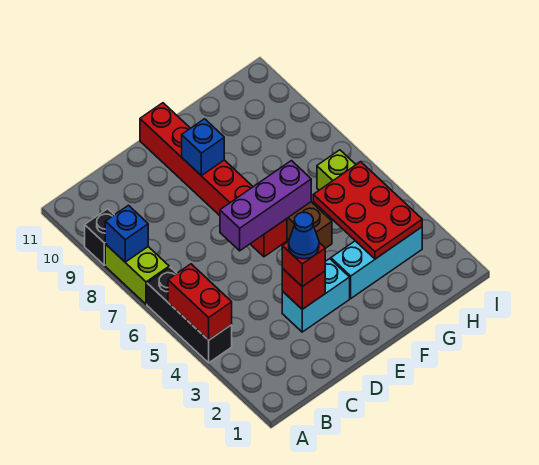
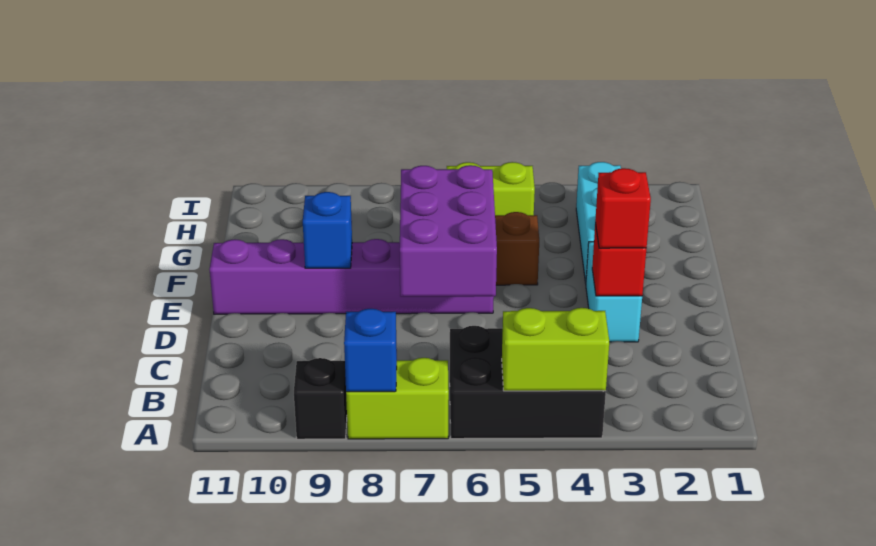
black 1x3 brick [147,267,232,363] -> black 2x3 brick [450,326,606,439]
red 1x2 brick [168,264,232,340] -> lime 1x2 brick [502,308,609,391]
blue 1x1 cone [289,212,319,259] -> none
purple 1x3 brick [220,161,311,251] -> purple 2x3 brick [400,165,497,297]
red 1x6 brick [140,103,287,257] -> purple 1x6 brick [210,239,494,314]
red 2x3 plate [313,162,422,259] -> none

